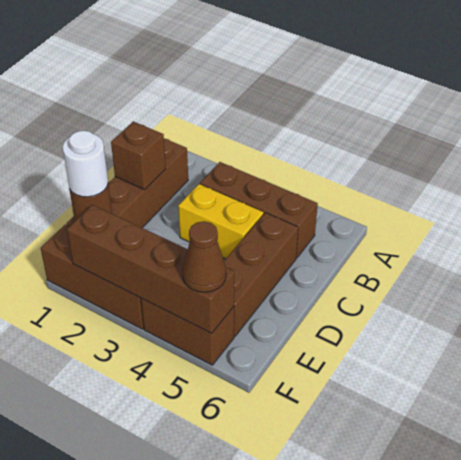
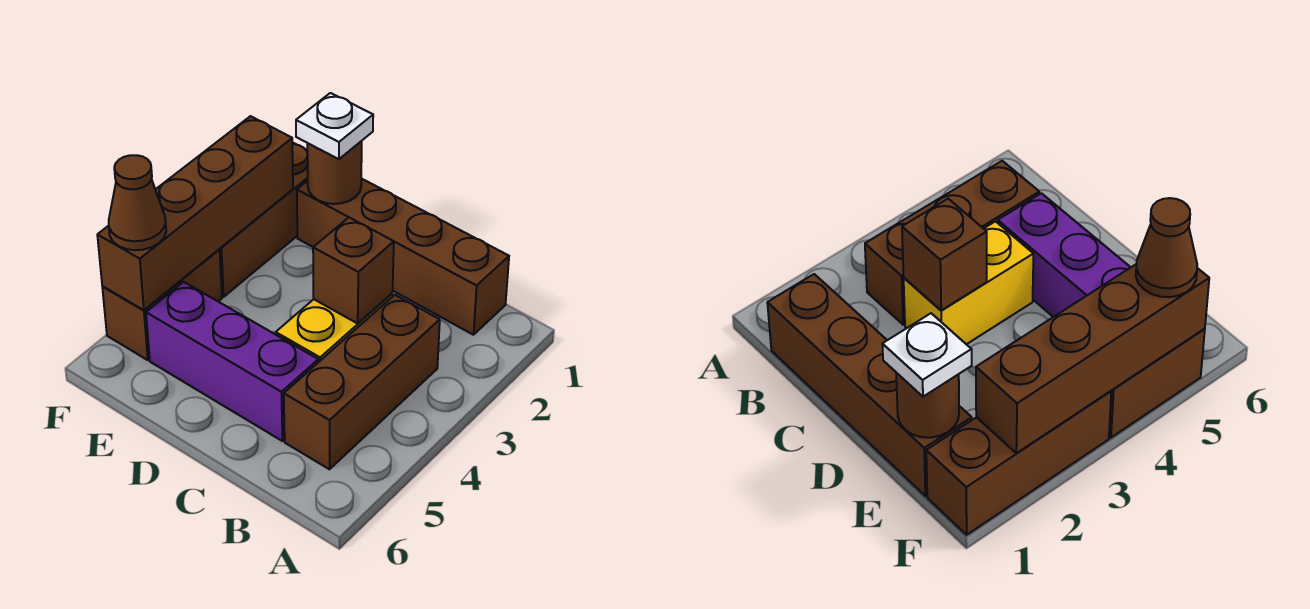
brown 1x1 brick [111,121,166,190] -> brown 1x1 brick moved to [313,218,394,323]
brown 1x3 brick [224,213,298,336] -> purple 1x3 brick [146,282,318,441]
white 1x1 round brick [63,131,108,197] -> white 1x1 plate [296,93,373,159]

